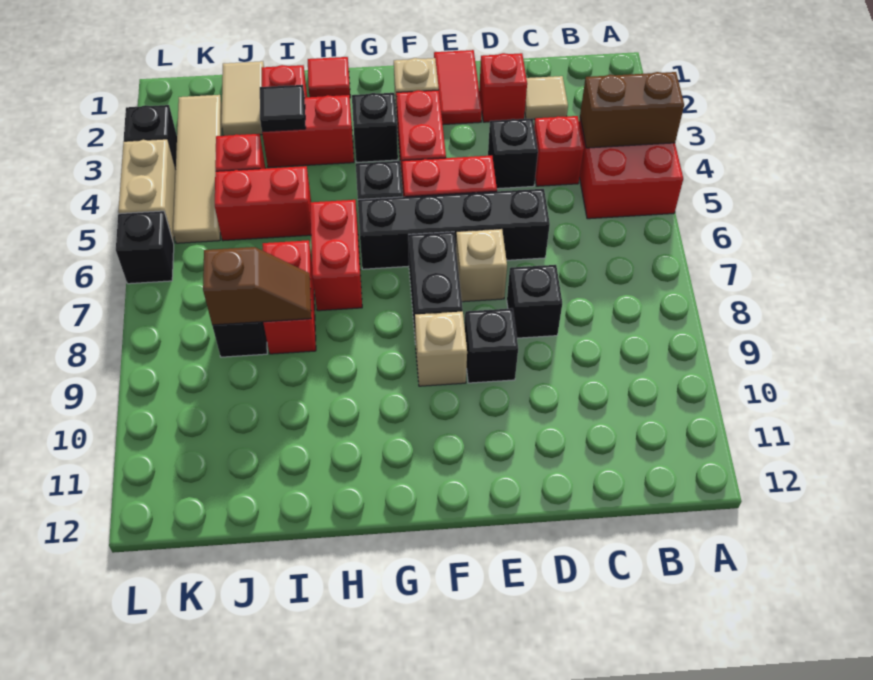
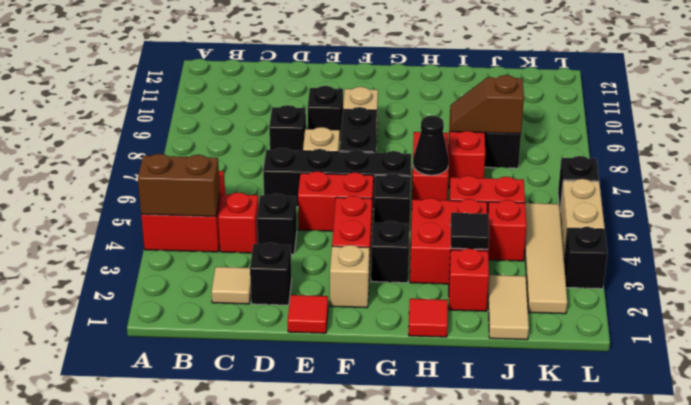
red 1x1 brick [479,53,527,122] -> black 1x1 brick [250,243,292,305]
red 1x2 tile [434,50,482,125] -> red 1x1 tile [288,295,328,333]
red 1x2 brick [262,95,354,168] -> red 2x2 brick [410,198,488,284]
none -> black 1x1 cone [413,116,449,175]

